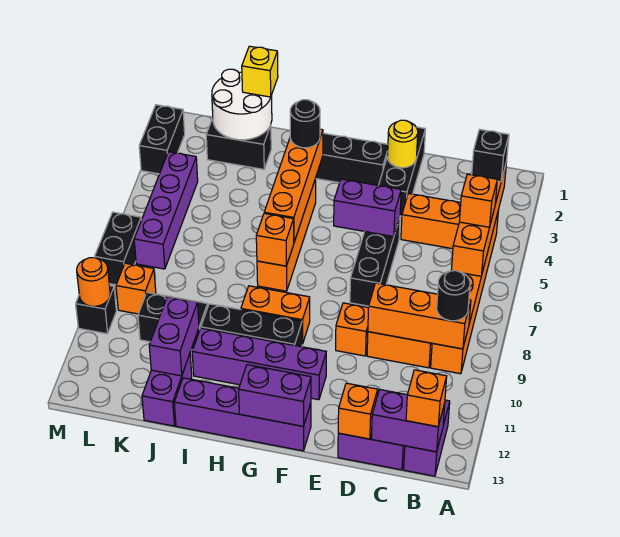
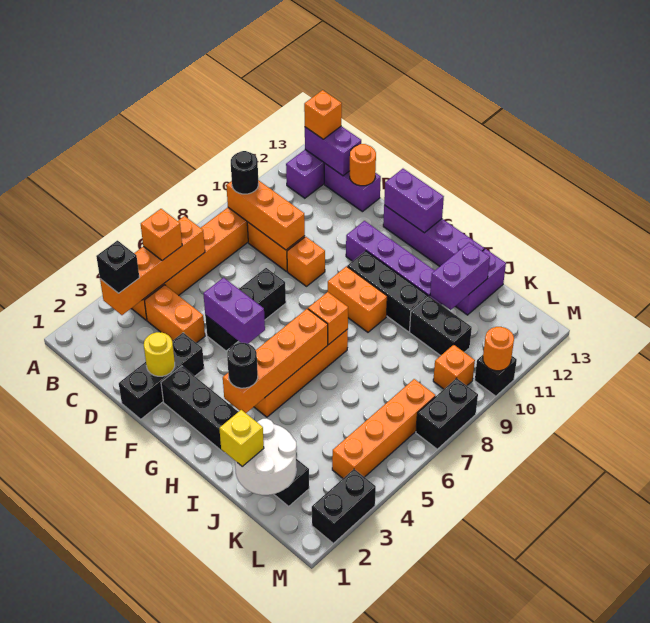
orange 1x1 brick [338,383,378,439] -> orange 1x1 round brick [350,144,376,186]
purple 1x4 brick [134,152,198,269] -> orange 1x4 brick [332,379,435,478]

